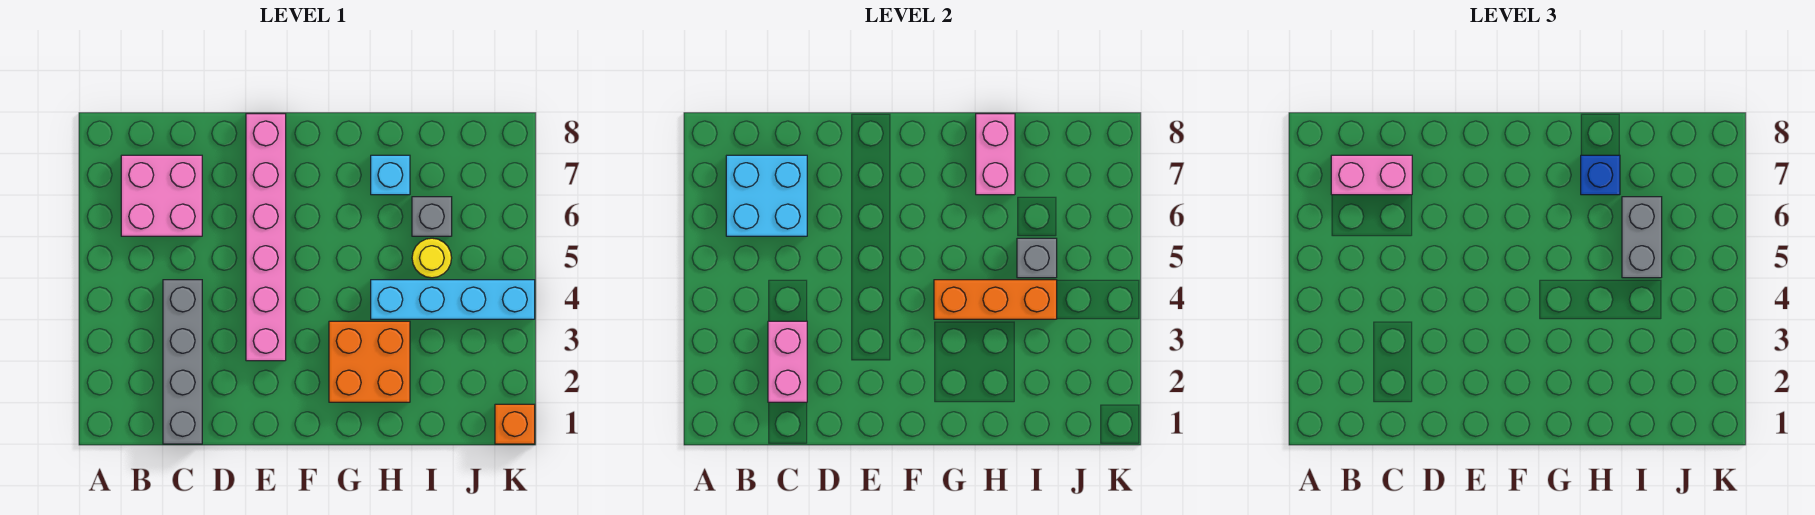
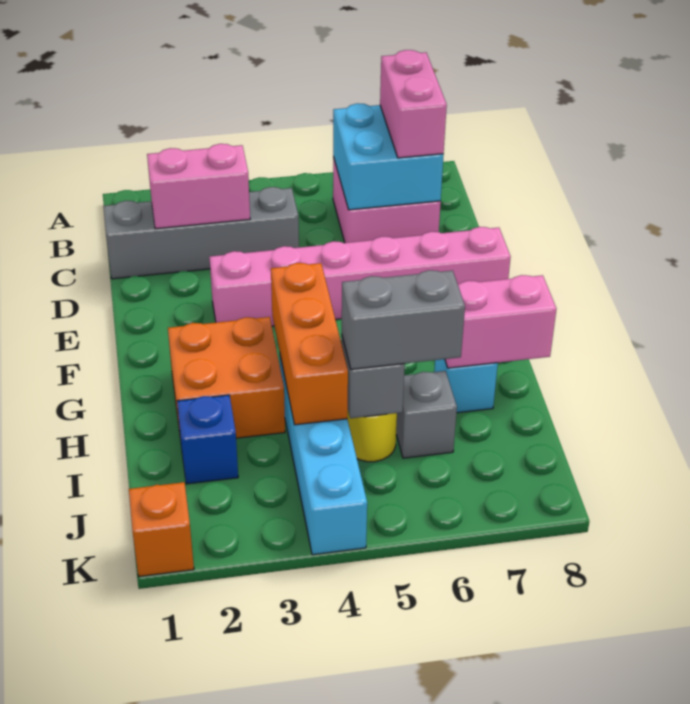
blue 1x1 brick [1581,155,1620,195] -> blue 1x1 brick moved to [177,395,238,484]

